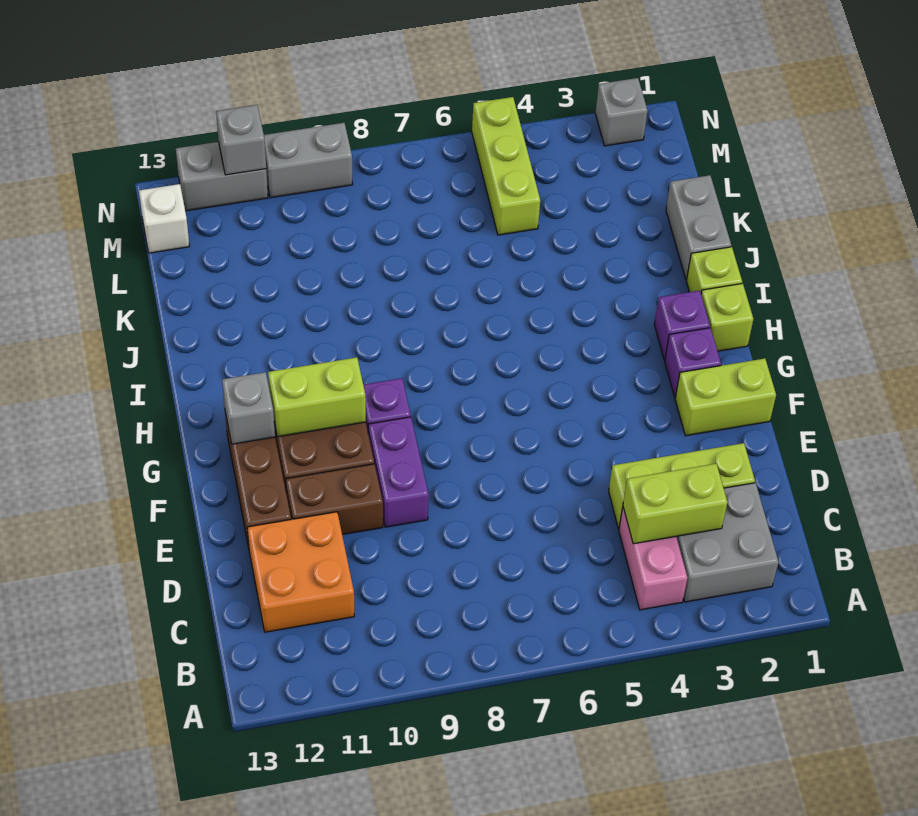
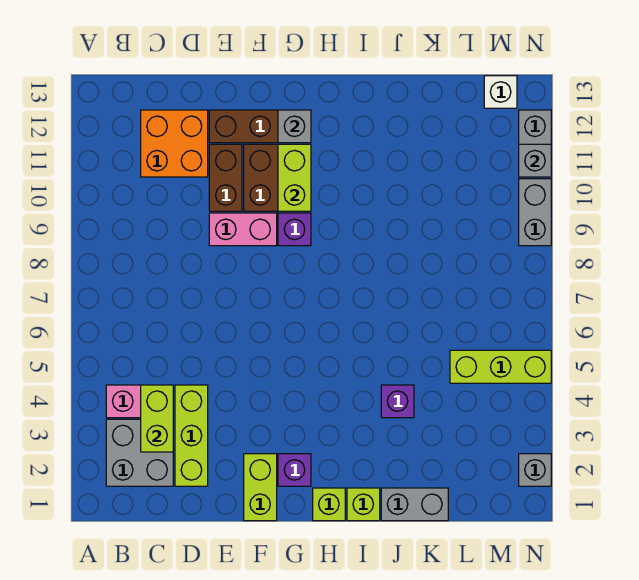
purple 1x2 brick [368,417,429,527] -> pink 1x2 brick [209,213,277,246]
purple 1x1 brick [654,290,710,360] -> purple 1x1 brick moved to [381,385,414,418]

